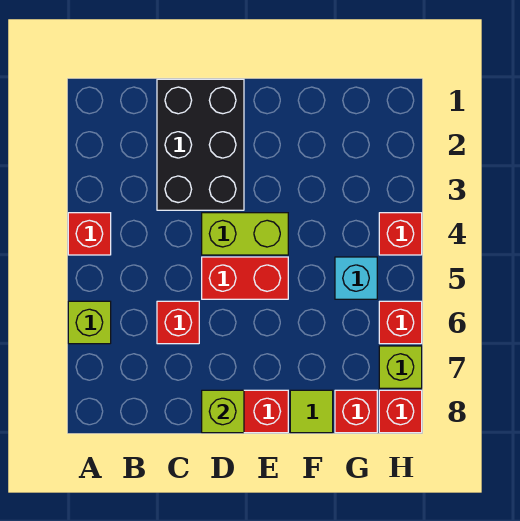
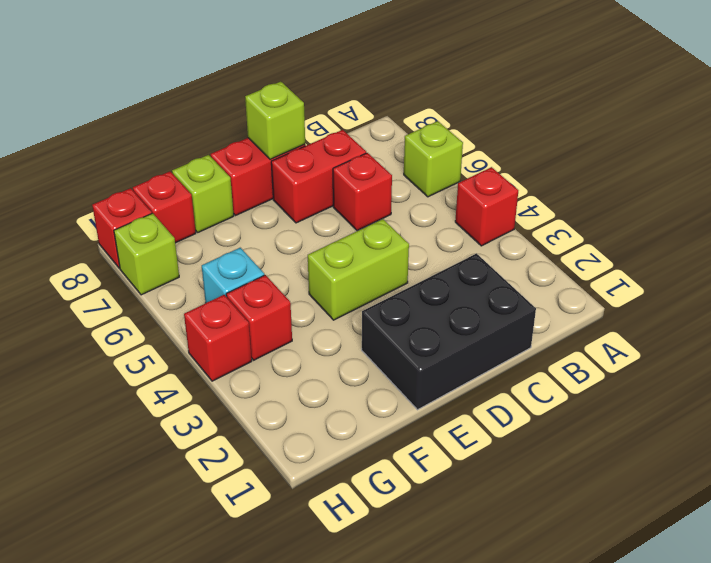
black 2x3 brick [157,79,244,210] -> black 2x3 brick turned to [362,254,536,410]
red 1x2 brick [202,257,288,299] -> red 1x2 brick moved to [271,130,366,223]
lime 1x1 tile [290,390,333,433] -> lime 1x1 brick [172,155,234,232]
red 1x1 brick [379,301,422,344] -> red 1x1 brick moved to [226,275,292,360]

